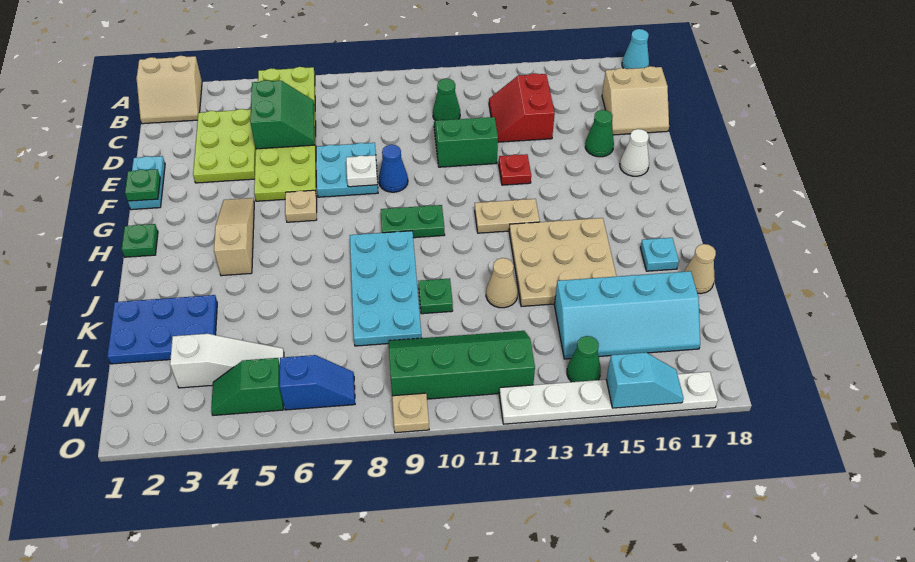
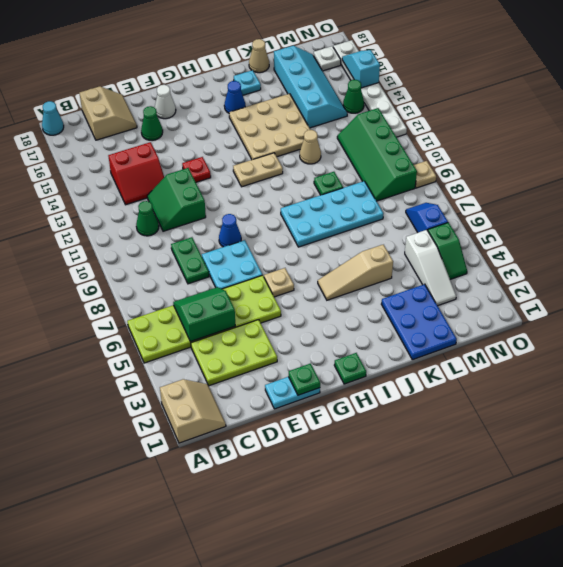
white 1x1 plate [346,155,377,187] -> white 1x1 plate moved to [314,46,341,71]
tan 1x3 slope [214,198,254,276] -> tan 1x3 slope moved to [318,245,393,300]
green 1x2 plate [381,205,445,238] -> green 1x2 plate moved to [171,237,209,284]
tan 1x2 plate [475,199,540,233] -> tan 1x2 plate turned to [233,153,283,187]
none -> blue 1x1 cone [224,81,245,113]
white 1x3 slope [170,334,284,388] -> white 1x3 slope turned to [405,230,456,306]

